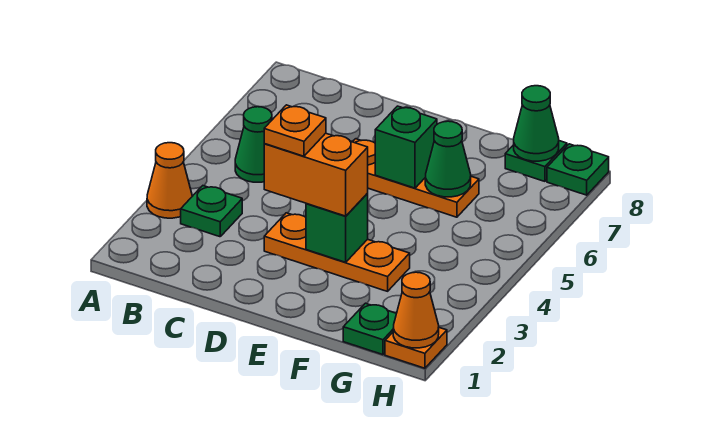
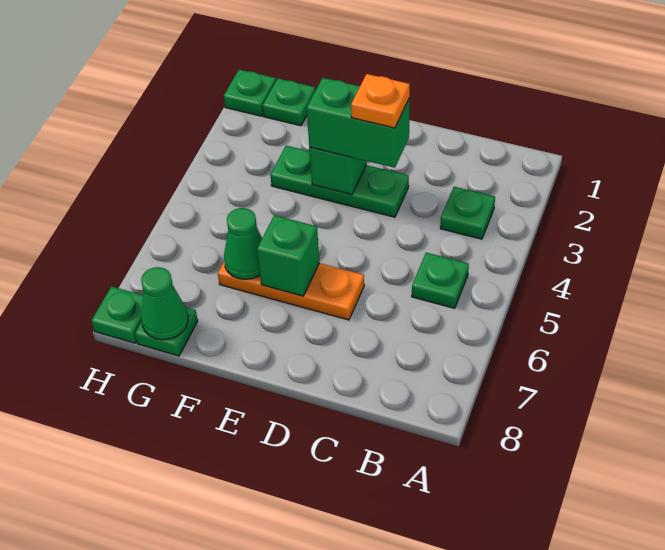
orange 1x1 cone [147,143,192,218] -> none
green 1x1 cone [235,107,272,182] -> green 1x1 plate [412,253,469,308]
orange 1x3 plate [264,213,410,291] -> green 1x3 plate [270,146,409,217]
orange 1x2 brick [264,133,368,216] -> green 1x2 brick [307,78,410,168]
orange 1x1 plate [385,328,447,368] -> green 1x1 plate [224,69,276,116]
orange 1x1 cone [393,272,439,348] -> none

